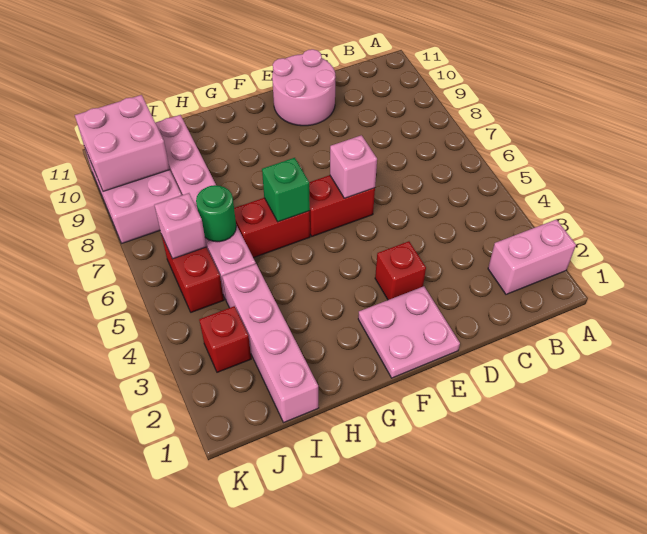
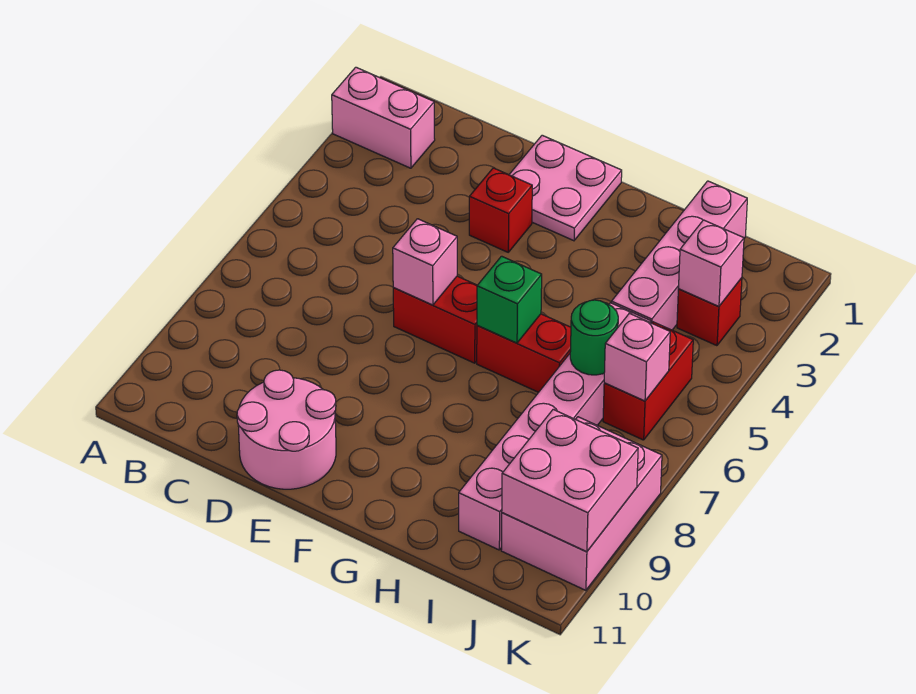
none -> pink 1x1 brick [679,220,744,307]

